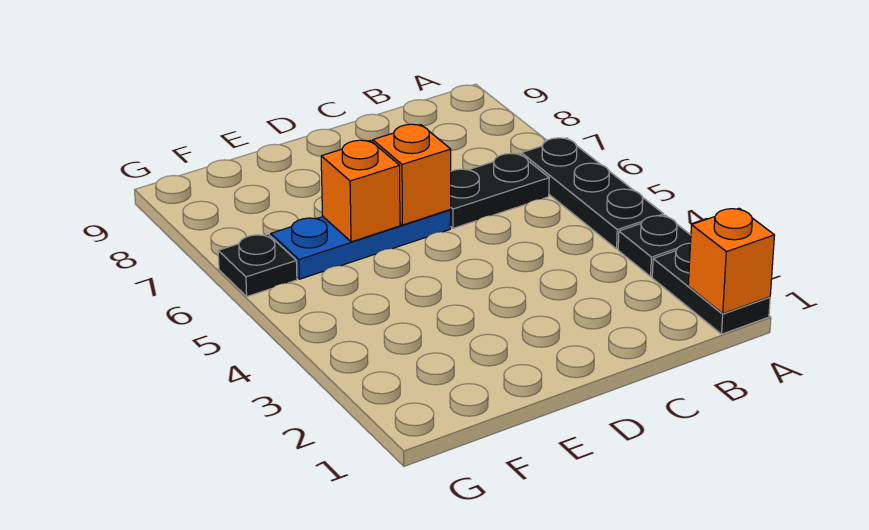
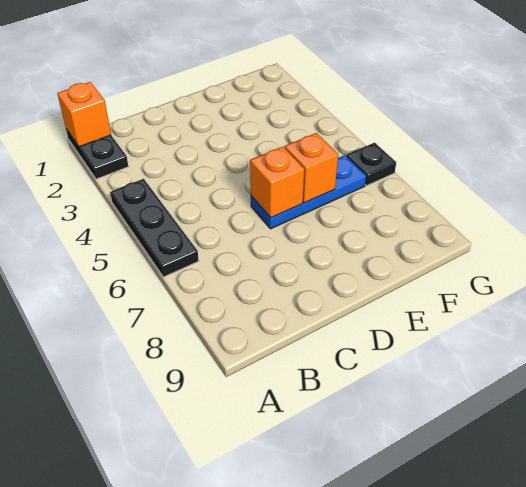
black 1x1 plate [618,215,691,277] -> none
black 1x2 plate [450,153,549,228] -> none

